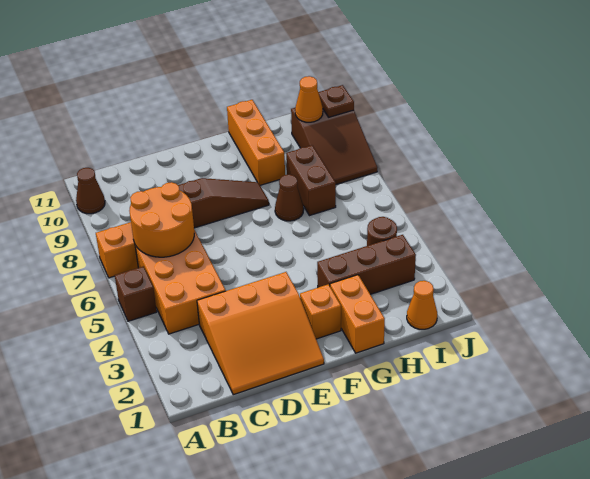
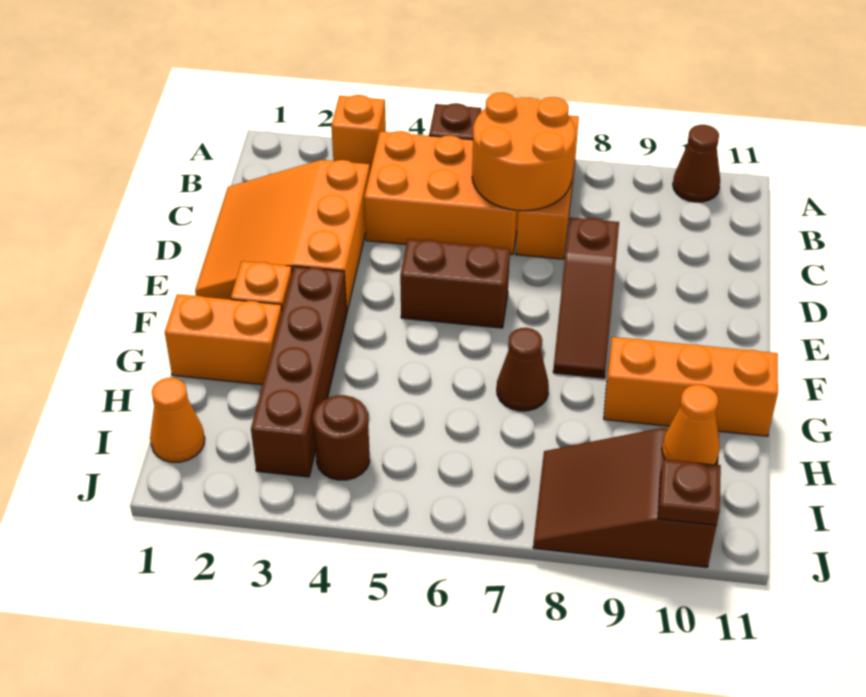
none -> orange 1x1 brick [331,95,386,171]
brown 1x3 brick [317,235,416,294] -> brown 1x4 brick [251,266,347,477]
brown 1x2 brick [286,145,336,216] -> brown 1x2 brick moved to [400,239,510,328]

